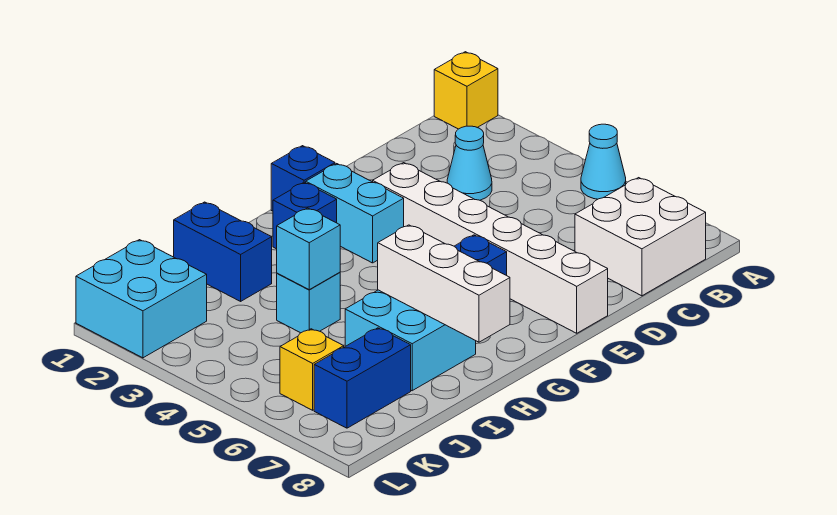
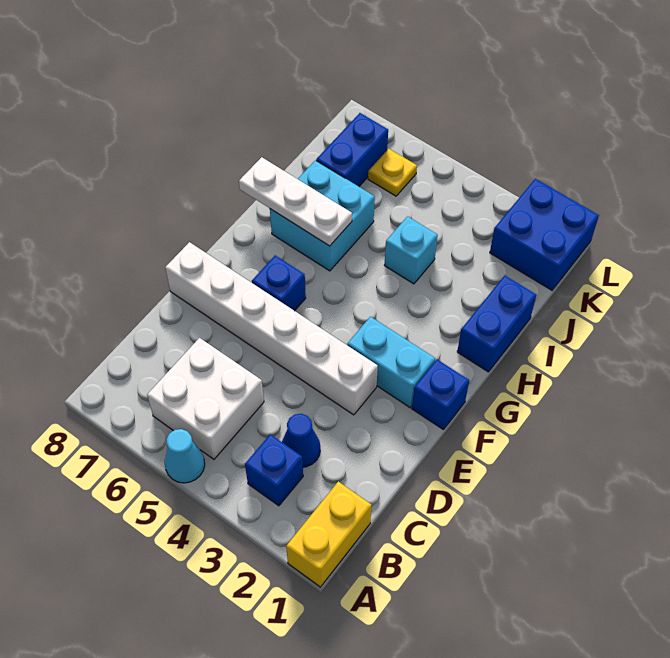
yellow 1x1 brick [434,52,498,129] -> yellow 1x2 brick [286,482,372,587]
white 2x2 brick [575,178,706,296] -> white 2x2 brick moved to [147,338,264,459]
cyan 1x1 cone [447,126,492,200] -> blue 1x1 cone [282,414,320,467]
blue 1x1 brick [273,182,337,249] -> blue 1x1 brick moved to [245,434,303,506]
white 1x3 brick [378,225,510,342] -> white 1x3 plate [239,157,352,246]
blue 1x2 brick [174,202,272,301] -> blue 1x2 brick turned to [457,276,536,372]
cyan 1x1 brick [277,208,340,290] -> none
cyan 2x2 brick [76,240,207,358] -> blue 2x2 brick [490,179,599,290]
yellow 1x1 brick [280,329,344,410] -> yellow 1x1 plate [368,149,417,196]

